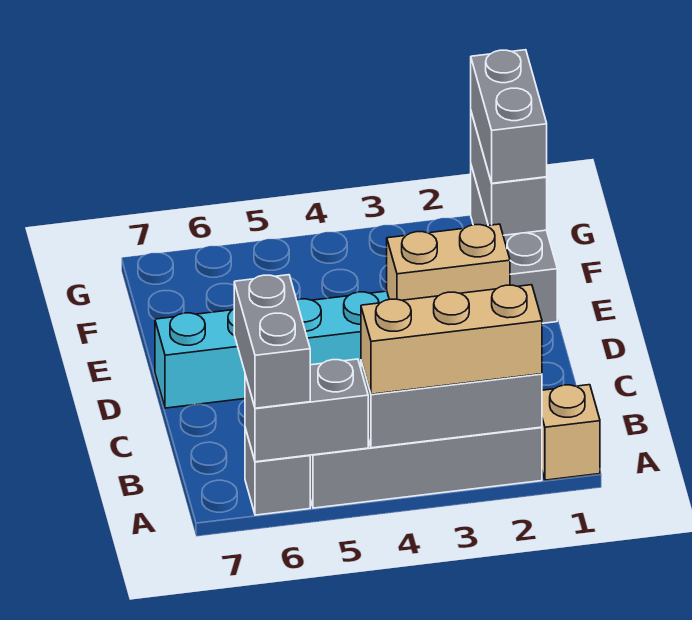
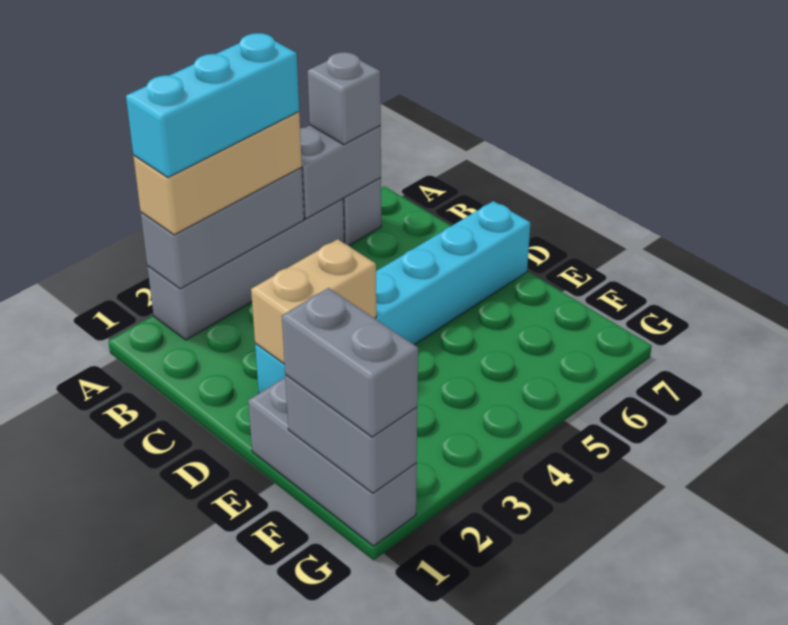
tan 1x1 brick [542,385,600,480] -> none
none -> cyan 1x3 brick [126,33,299,177]
grey 1x2 brick [234,275,310,408] -> grey 1x1 brick [308,52,381,145]

